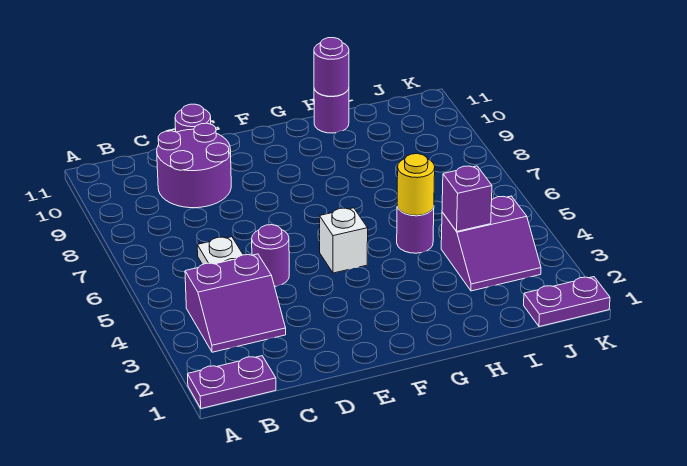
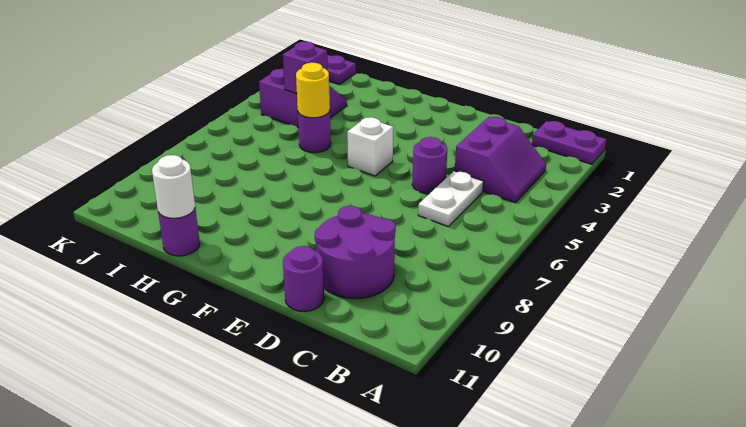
purple 2x2 slope [185,254,286,352] -> purple 2x2 slope turned to [455,117,546,202]
purple 1x1 round brick [314,38,349,96] -> white 1x1 round brick [152,155,195,218]

